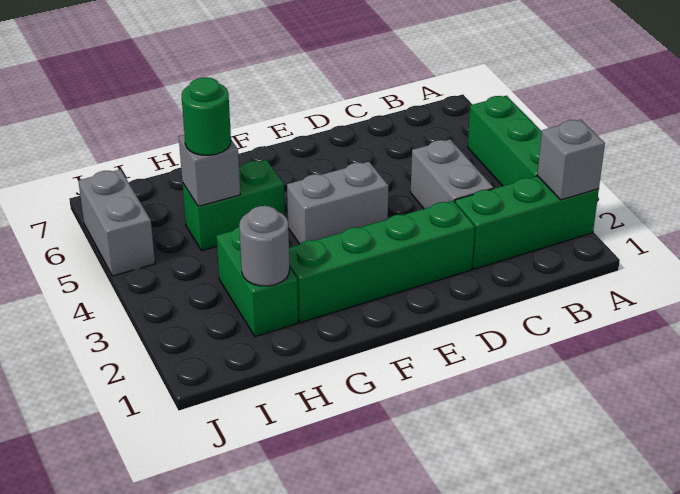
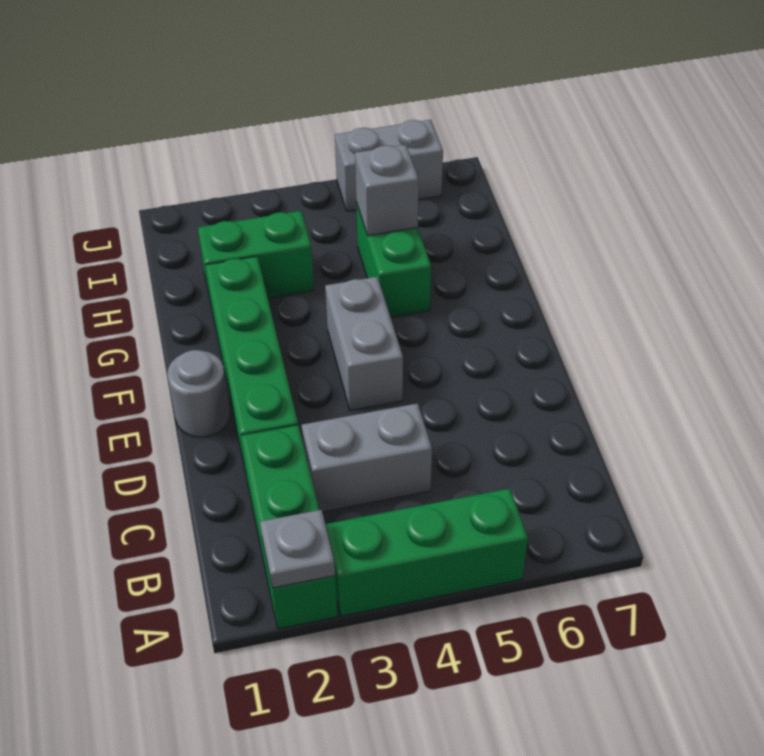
grey 1x1 brick [537,119,605,200] -> grey 1x1 plate [260,510,335,588]
grey 1x1 round brick [239,206,290,286] -> grey 1x1 round brick moved to [167,350,230,437]
green 1x1 round brick [182,77,231,155] -> none

